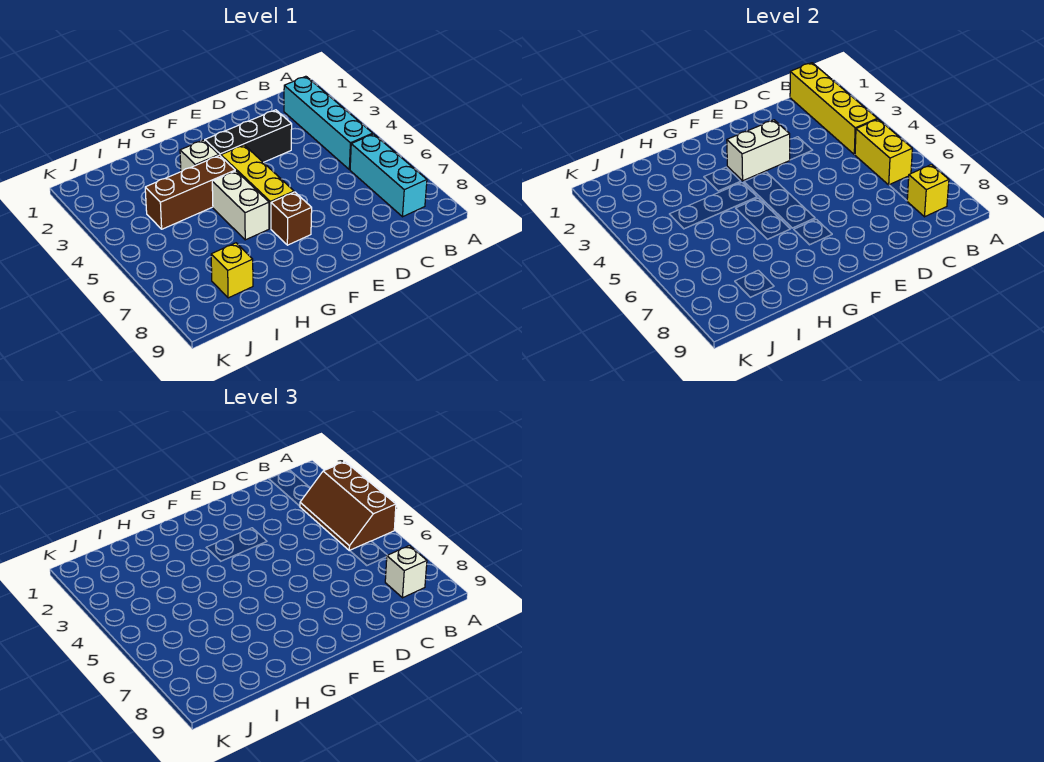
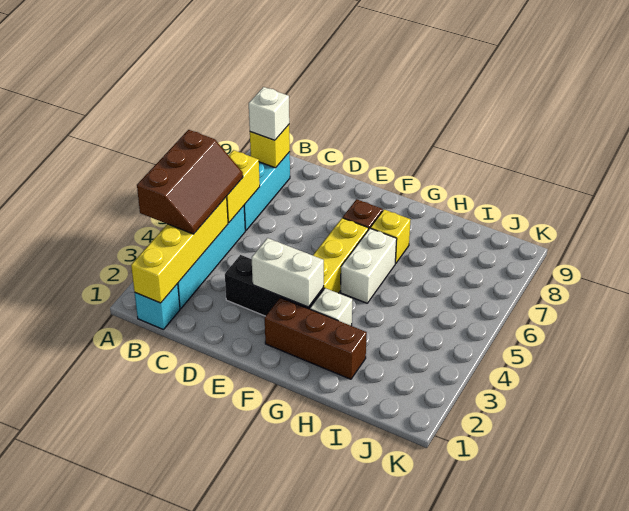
none -> cyan 1x1 brick [135,284,180,330]
brown 1x3 brick [145,155,235,229] -> brown 1x3 brick moved to [265,298,367,379]
yellow 1x1 brick [211,243,253,298] -> yellow 1x1 brick moved to [370,210,410,264]

